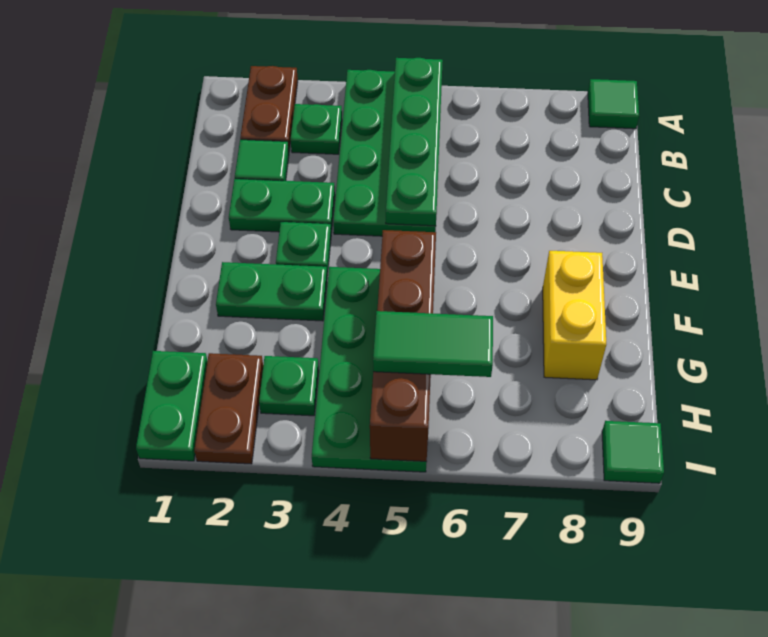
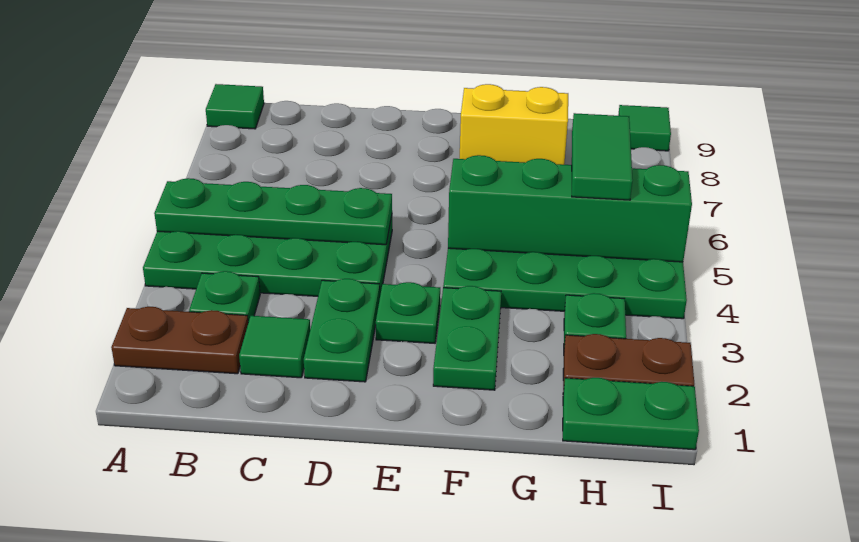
brown 1x4 brick [370,230,436,461] -> green 1x4 brick [448,155,692,262]

